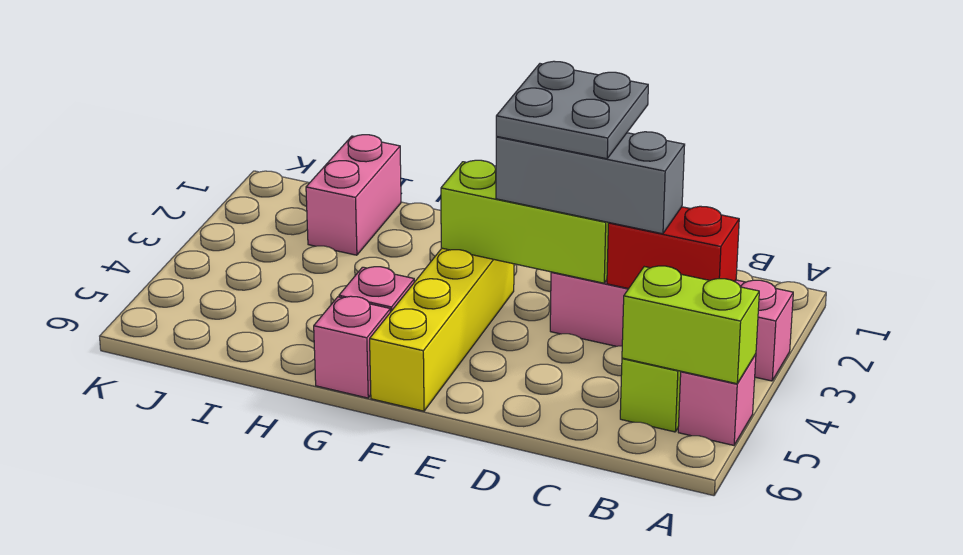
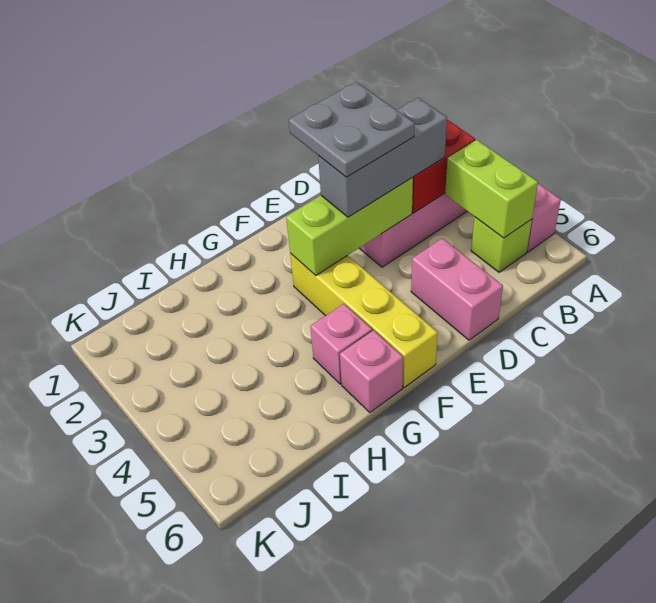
lime 1x2 brick [622,266,759,384] -> lime 1x2 brick turned to [445,140,538,238]
pink 1x2 brick [306,135,401,255] -> pink 1x2 brick moved to [411,238,503,340]

